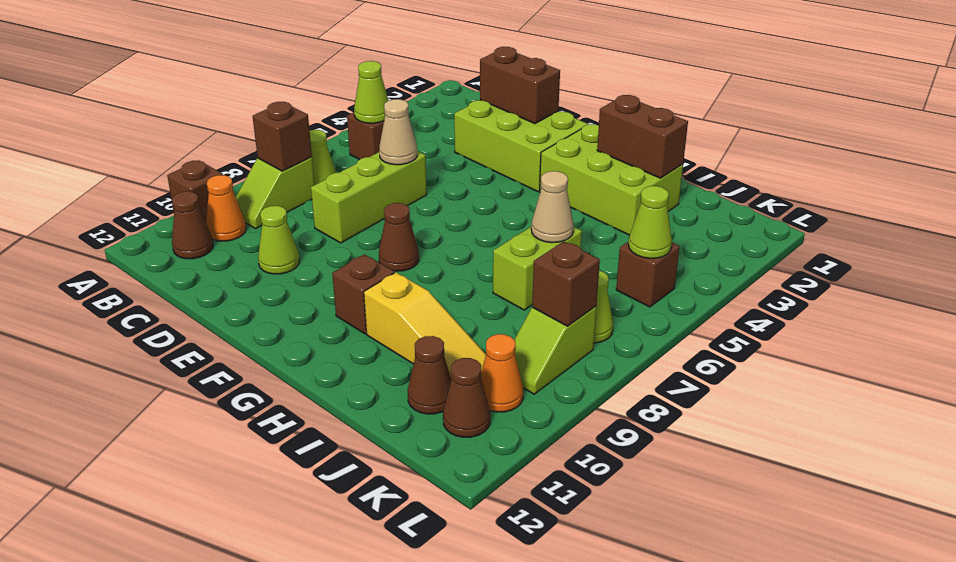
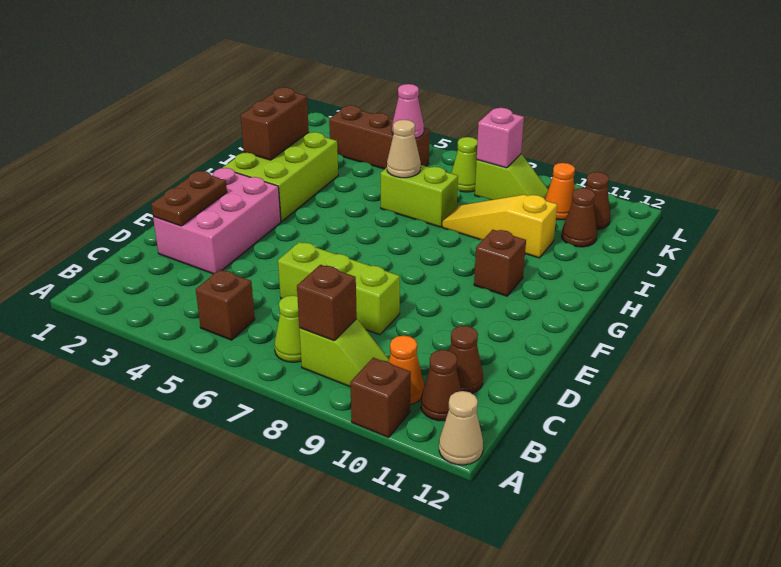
lime 1x1 cone [354,61,389,123] -> none
lime 2x3 brick [454,100,588,192] -> pink 2x3 brick [153,168,281,274]
brown 1x2 brick [480,47,560,124] -> brown 1x2 plate [151,171,227,226]
tan 1x1 cone [379,99,417,165] -> tan 1x1 cone moved to [439,391,483,465]
lime 1x1 cone [258,206,299,274] -> none
brown 1x1 cone [379,203,419,271] -> brown 1x1 cone moved to [449,326,483,393]
yellow 1x3 slope [364,272,486,379] -> yellow 1x3 slope turned to [442,195,557,258]
brown 1x1 brick [616,241,680,307] -> brown 1x3 brick [329,105,430,169]
lime 1x1 cone [628,186,672,258] -> pink 1x1 cone [392,84,424,138]
brown 1x1 brick [532,241,600,326] -> pink 1x1 brick [477,108,524,168]

